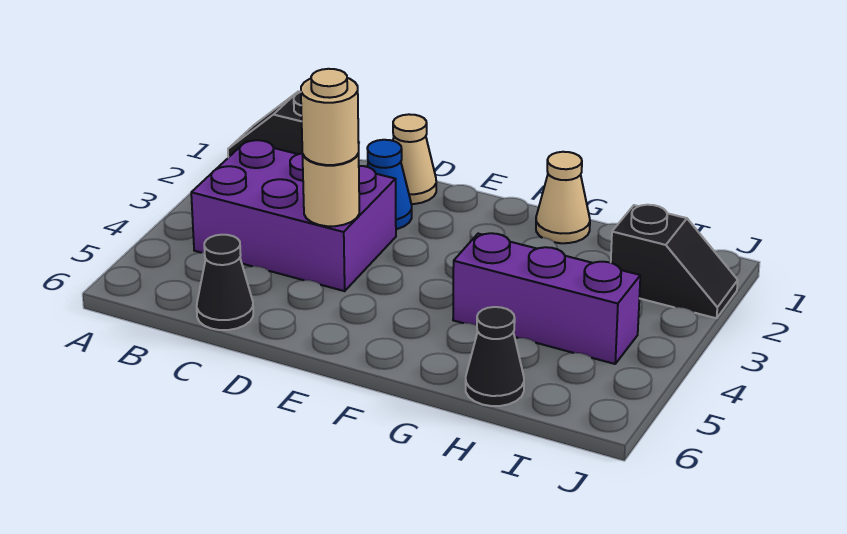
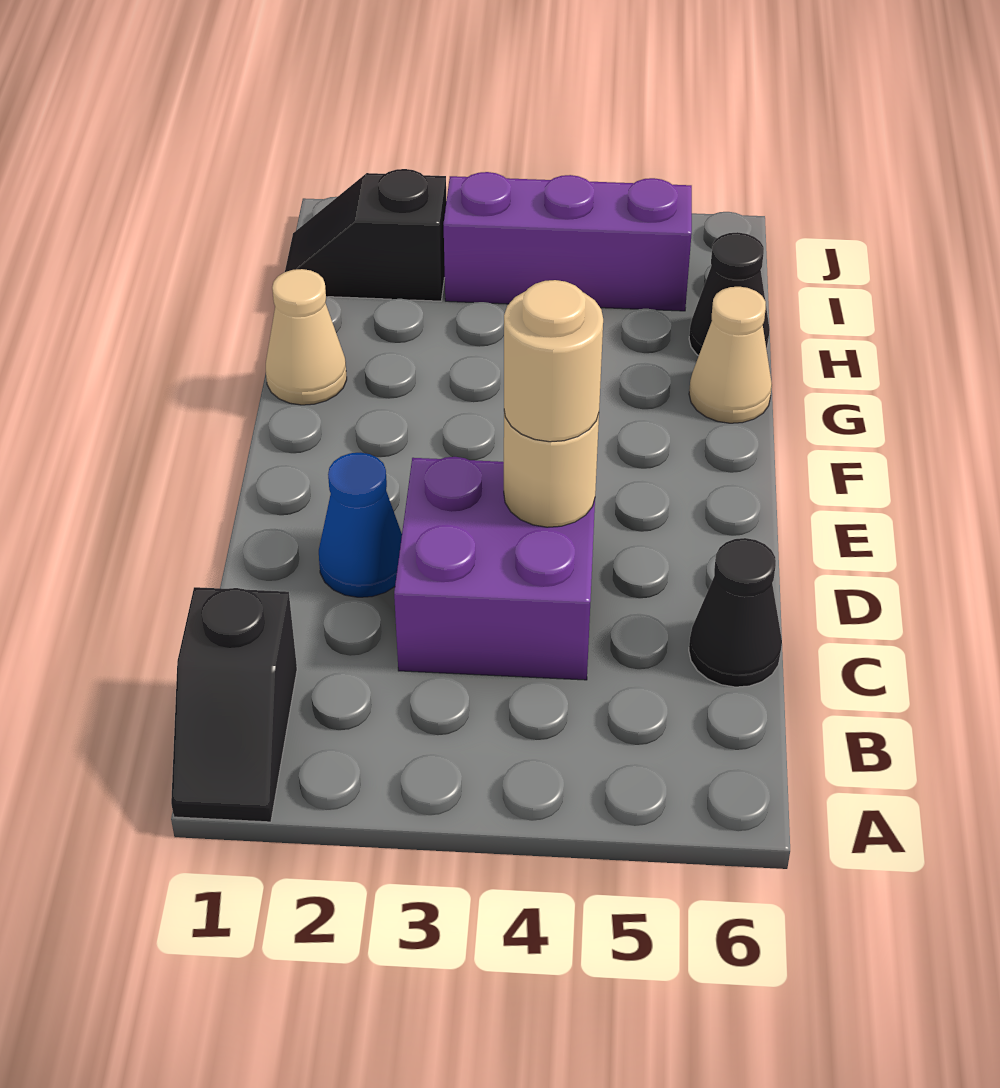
purple 2x3 brick [191,140,396,291] -> purple 2x2 brick [394,457,595,680]
tan 1x1 cone [393,114,436,204] -> tan 1x1 cone moved to [689,287,772,423]
purple 1x3 brick [453,233,640,364] -> purple 1x3 brick turned to [444,172,692,311]
black 1x2 slope [611,205,738,318] -> black 1x2 slope turned to [285,169,446,301]

